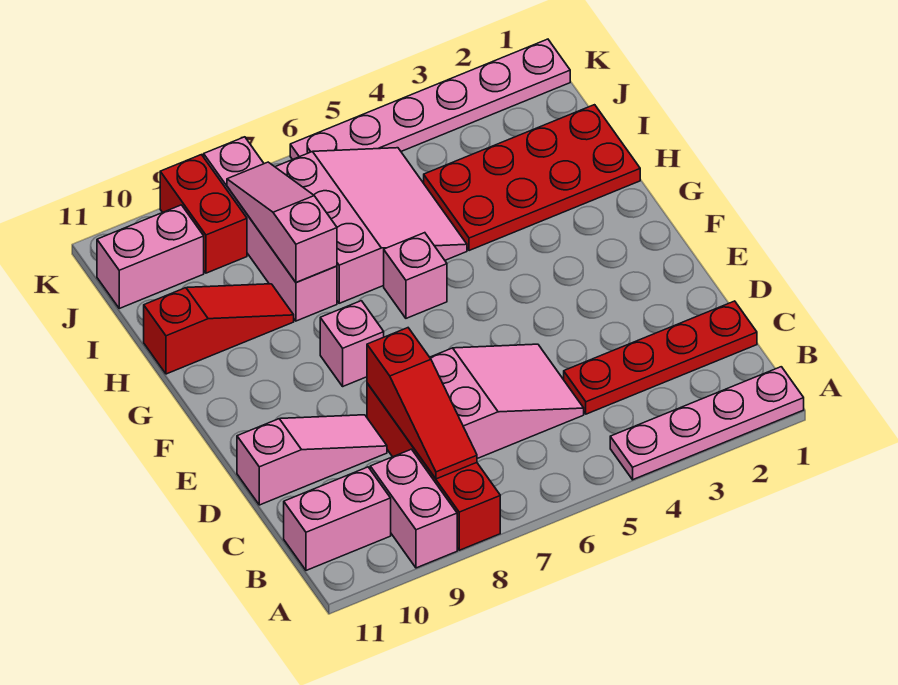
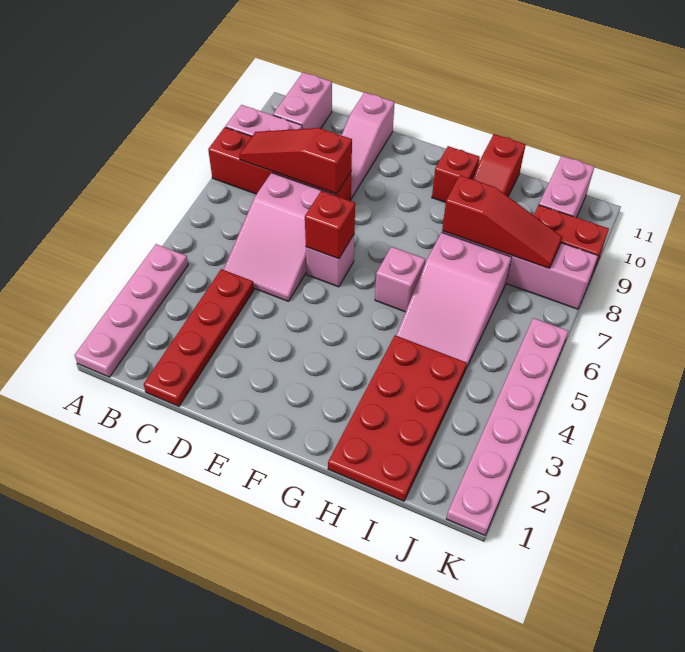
none -> red 1x1 brick [305,191,355,259]
pink 1x1 brick [320,301,384,386] -> pink 1x1 brick moved to [306,235,354,287]
none -> red 1x1 brick [432,146,480,202]
pink 3x3 slope [276,148,467,303] -> pink 2x3 slope [396,233,512,368]
pink 1x3 slope [227,162,337,282] -> red 1x3 slope [442,175,562,268]

